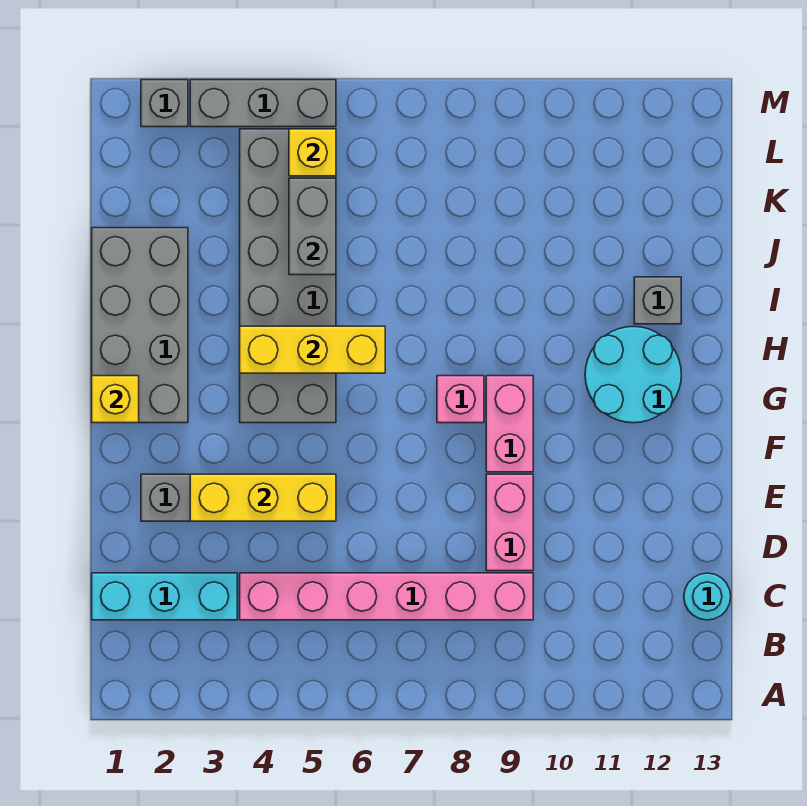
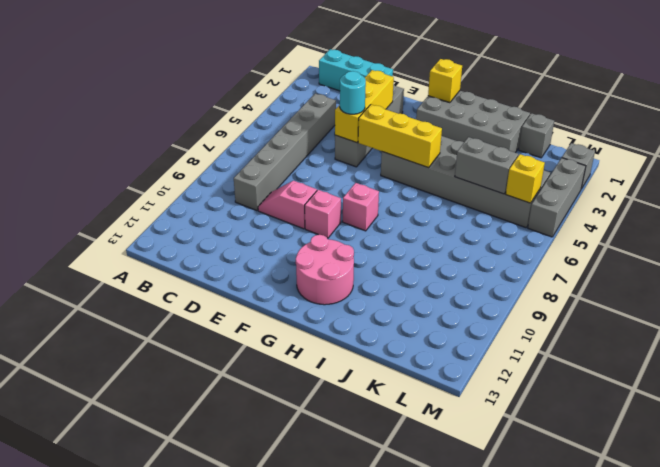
cyan 1x3 brick [92,573,237,620] -> cyan 1x3 brick turned to [319,49,393,91]
pink 1x6 brick [240,573,533,620] -> grey 1x6 brick [234,93,336,211]
cyan 1x1 round brick [684,573,731,620] -> cyan 1x1 round brick moved to [340,71,366,114]
pink 1x2 brick [486,474,533,571] -> pink 1x2 slope [258,181,317,229]
pink 1x2 brick [486,376,533,472] -> pink 1x1 brick [305,190,341,238]
cyan 2x2 round brick [585,327,681,423] -> pink 2x2 round brick [296,235,354,305]
yellow 1x3 brick [240,326,385,373] -> yellow 1x3 brick turned to [358,105,442,168]
grey 1x1 brick [634,277,681,324] -> grey 1x1 brick moved to [519,113,554,158]

